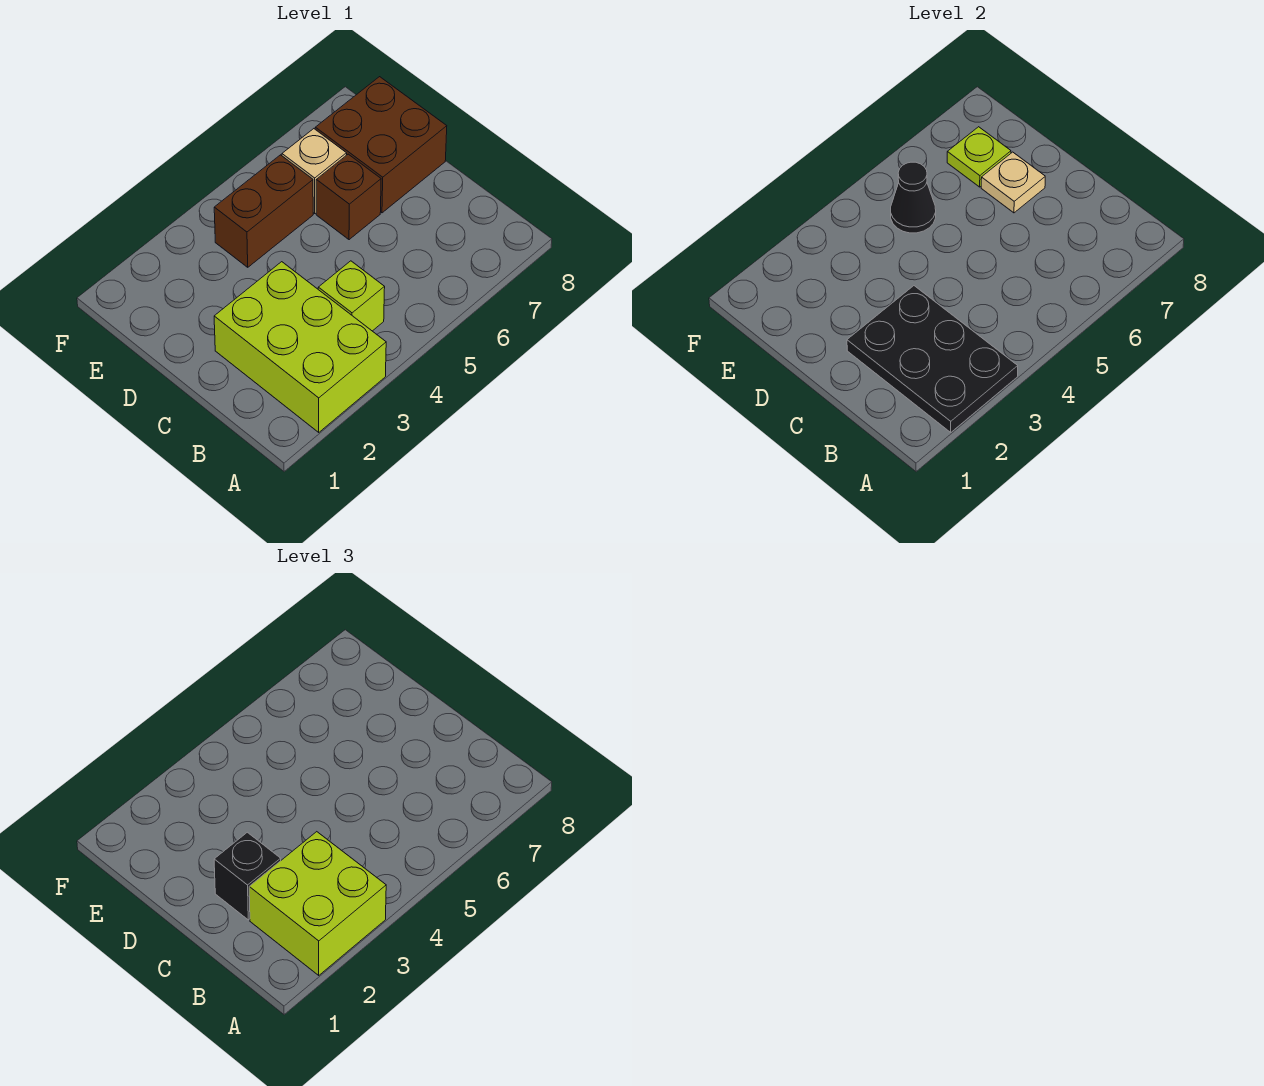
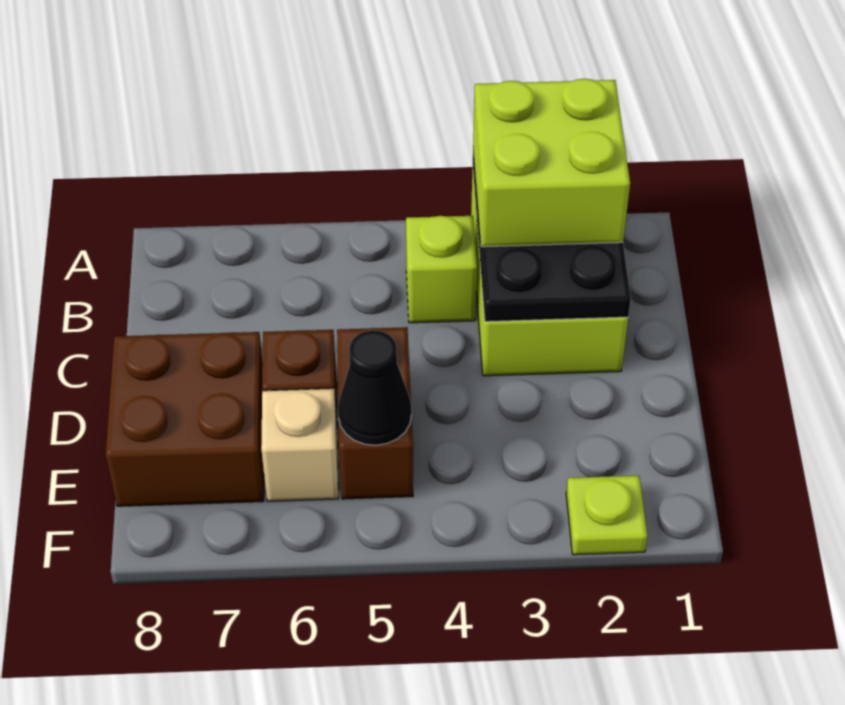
black 1x1 brick [214,832,281,920] -> none
tan 1x1 plate [981,152,1045,213] -> none
brown 1x2 brick [214,155,313,267] -> brown 1x2 brick turned to [337,327,413,499]
lime 1x1 plate [947,127,1011,187] -> lime 1x1 plate moved to [566,476,647,555]

